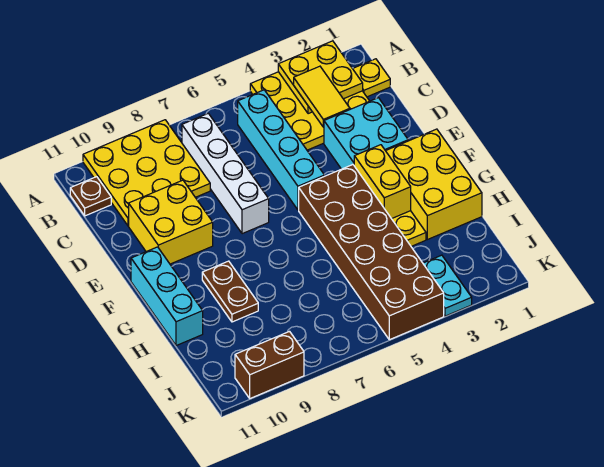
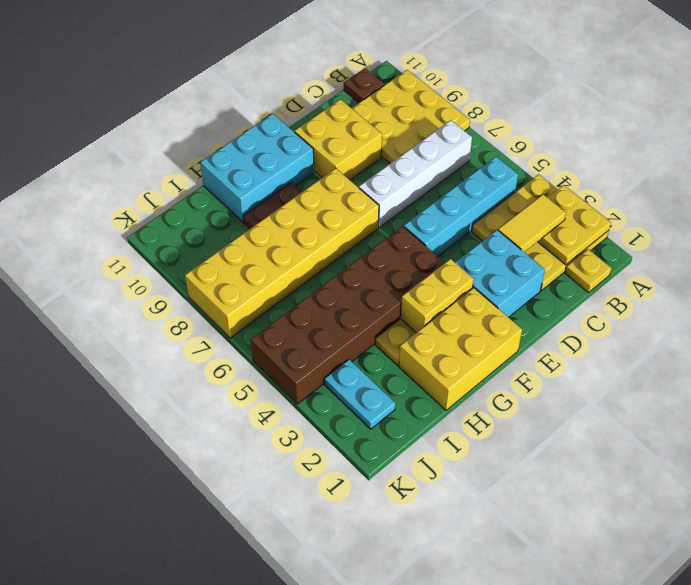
none -> yellow 2x6 brick [185,168,379,338]
cyan 1x3 brick [131,247,203,346] -> cyan 2x3 brick [200,114,314,222]
cyan 1x2 plate [423,255,472,316] -> cyan 1x2 plate turned to [324,359,396,429]
brown 1x2 brick [235,332,304,398] -> none

